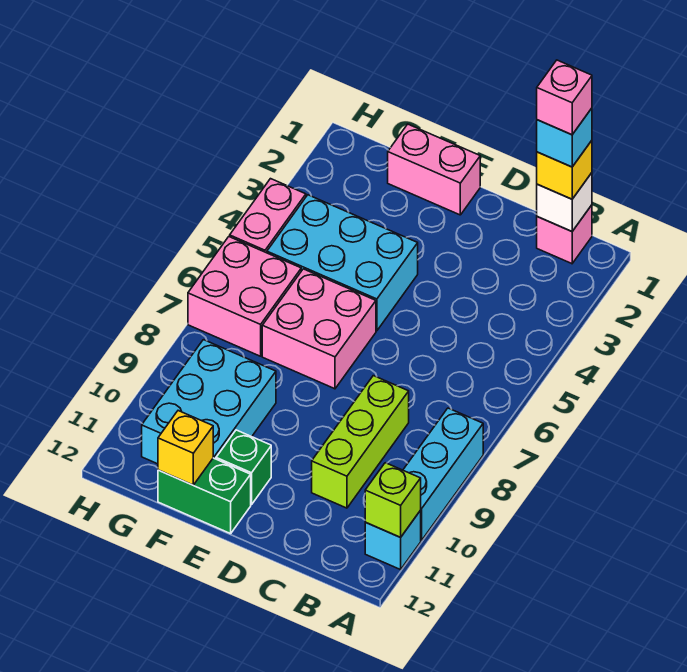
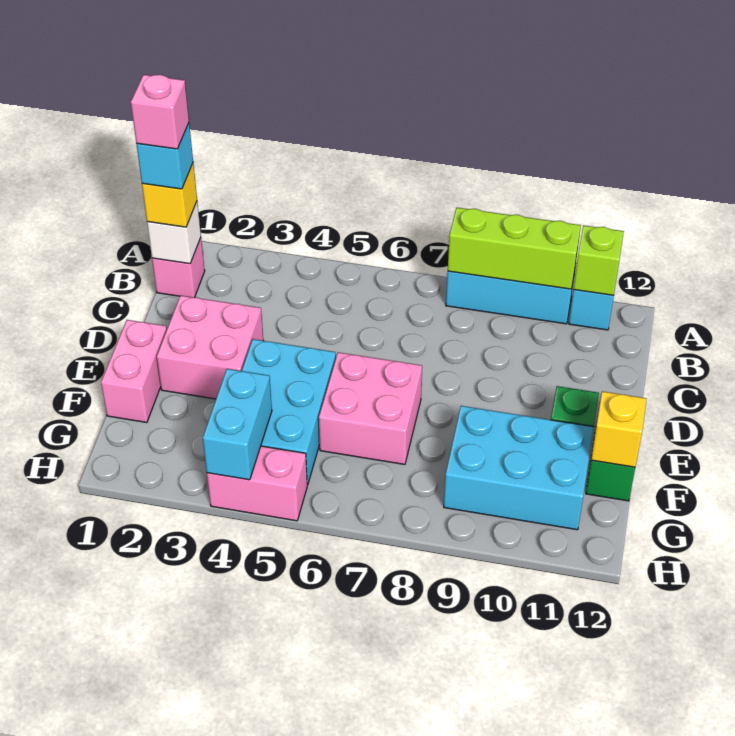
lime 1x3 brick [312,376,409,508] -> lime 1x3 brick moved to [448,208,581,289]
none -> cyan 1x2 brick [203,369,272,480]
pink 2x2 brick [188,237,301,356] -> pink 2x2 brick moved to [157,296,263,399]

